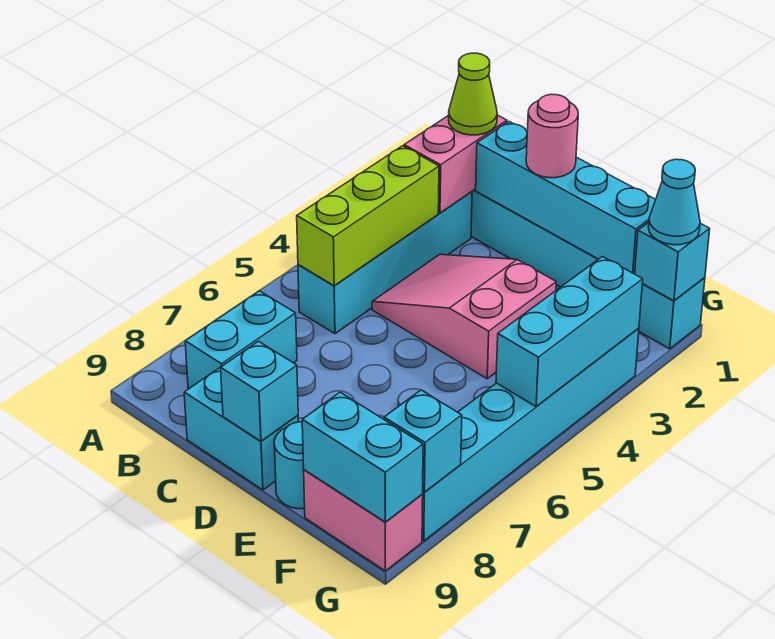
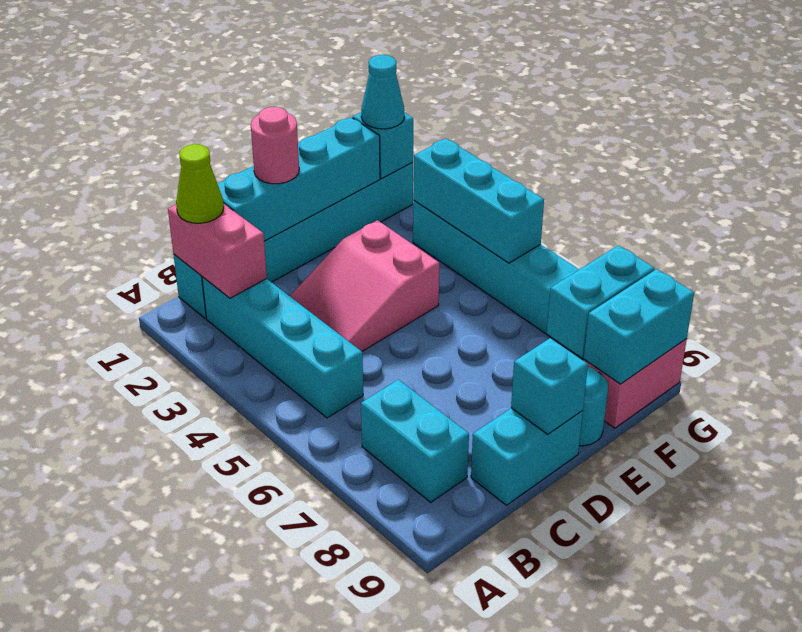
lime 1x3 brick [297,146,439,286] -> none
cyan 1x1 brick [384,390,462,492] -> cyan 1x2 brick [547,245,655,358]

